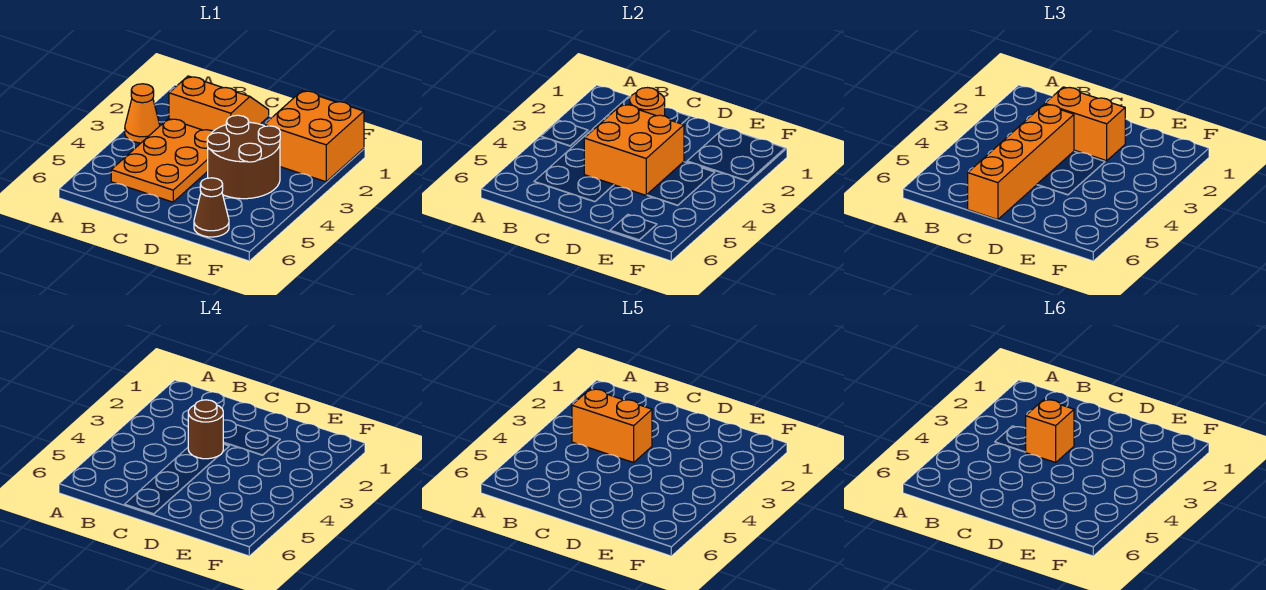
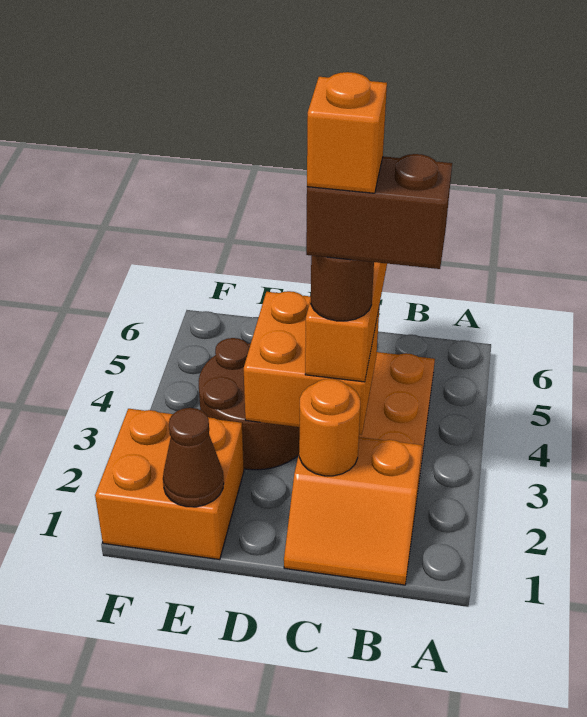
orange 1x1 cone [125,84,160,143] -> none
orange 1x2 brick [572,389,652,462] -> brown 1x2 brick [306,154,452,269]
orange 1x2 brick [1045,87,1125,161] -> none
brown 1x1 cone [194,178,229,237] -> brown 1x1 cone moved to [163,408,224,507]

